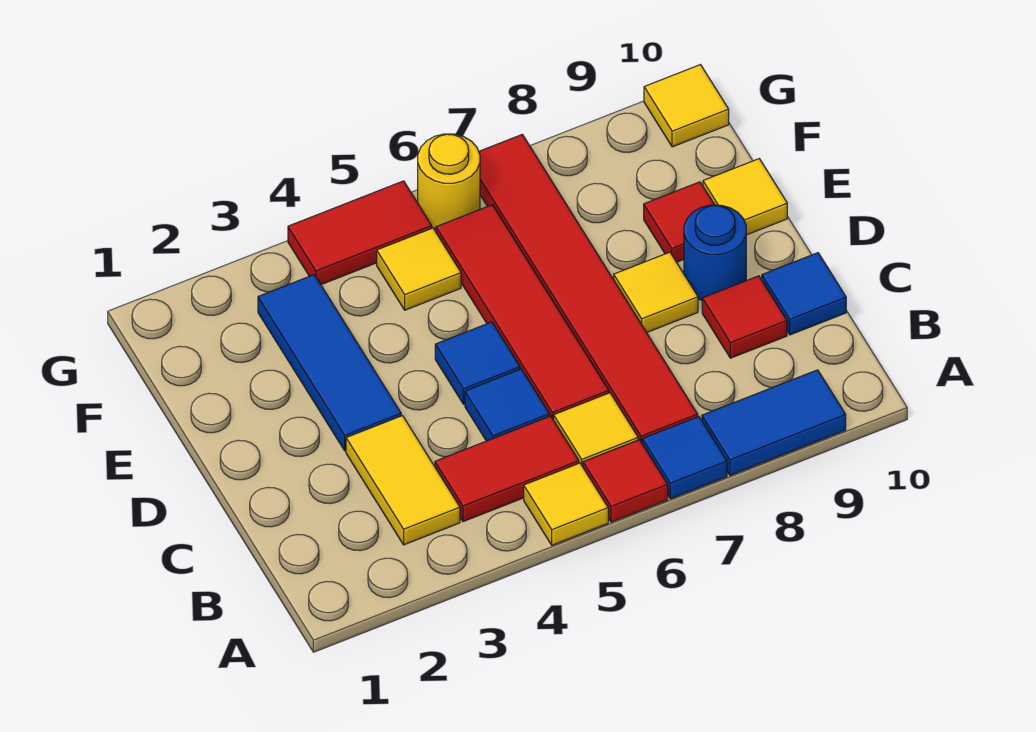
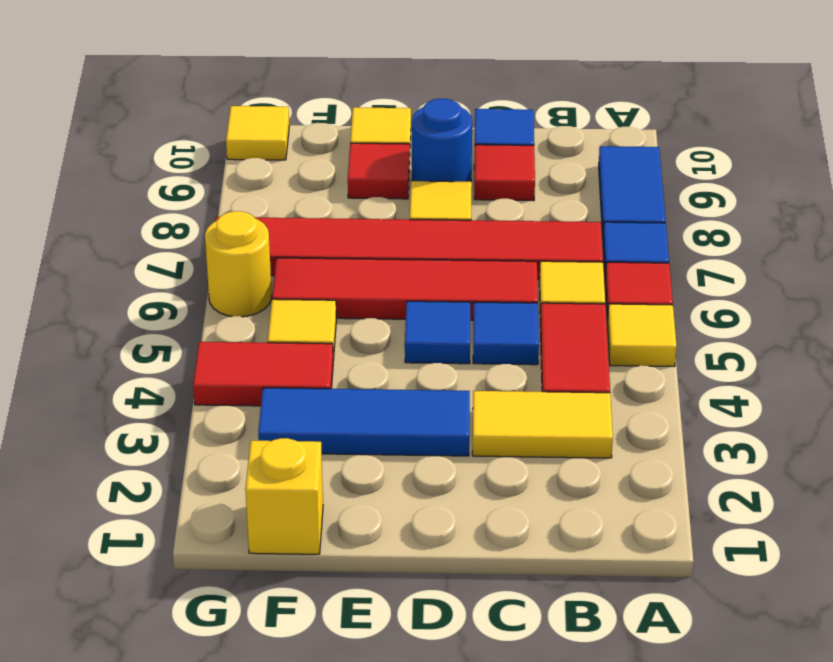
none -> yellow 1x1 brick [245,438,323,554]
red 1x2 tile [288,181,432,285] -> red 1x2 tile turned to [193,342,333,406]

